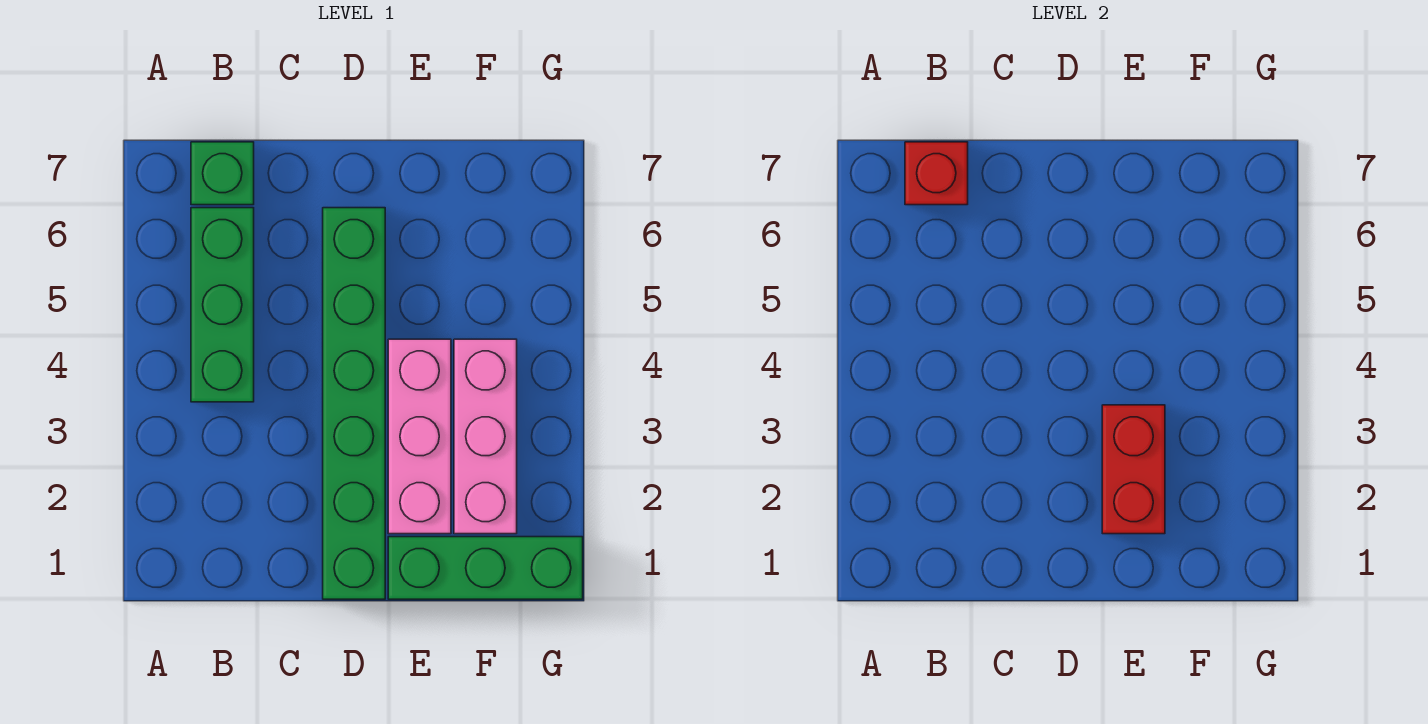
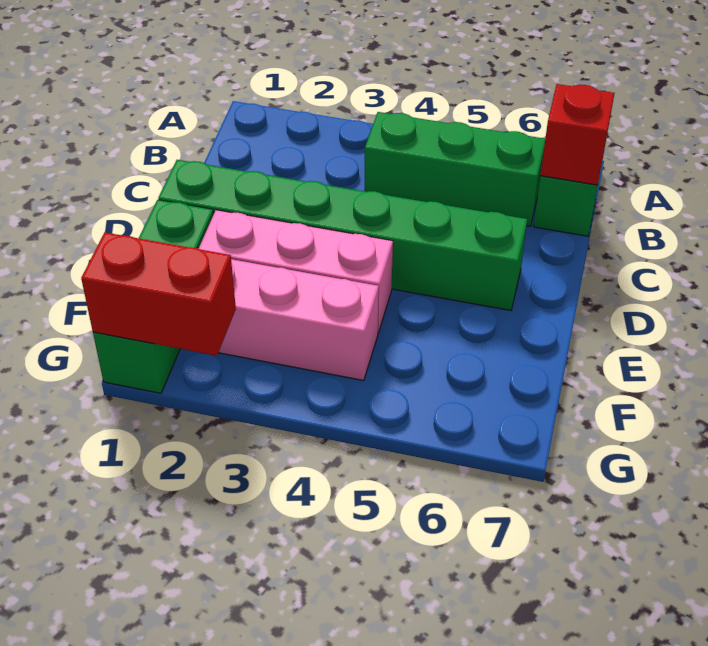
red 1x2 brick [1102,405,1165,534] -> red 1x2 brick moved to [81,232,236,356]

